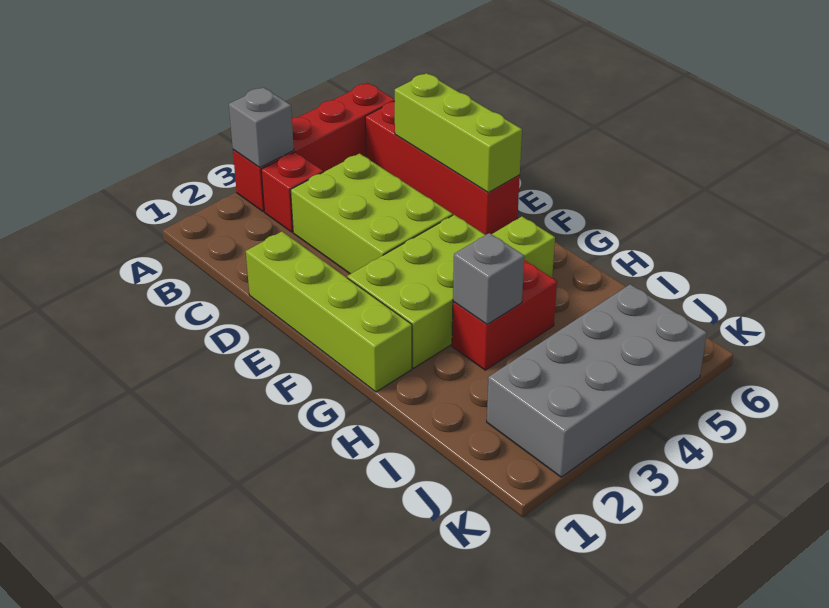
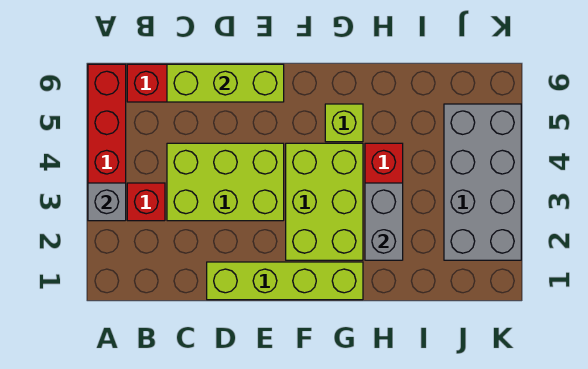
grey 1x1 brick [453,233,524,324] -> grey 1x2 brick [365,183,403,260]

